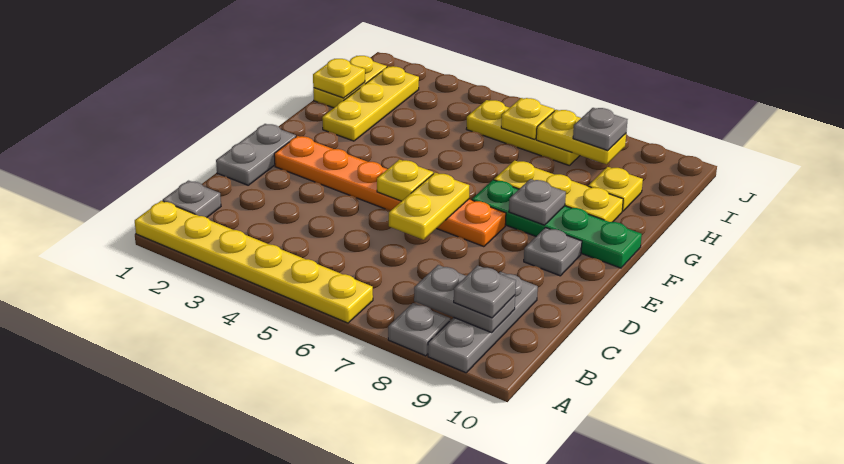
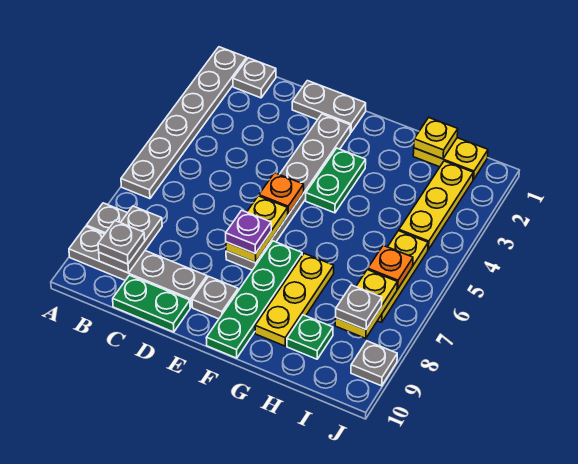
yellow 1x6 plate [135,201,373,323] -> grey 1x6 plate [121,47,247,199]
grey 1x3 plate [428,272,538,373] -> grey 1x4 plate [69,226,207,307]
none -> green 1x2 plate [113,275,190,332]
yellow 1x2 plate [389,173,469,240] -> yellow 1x2 plate turned to [226,196,288,263]
orange 1x6 plate [274,136,506,247] -> grey 1x6 plate [226,114,351,270]
yellow 1x1 plate [377,160,433,201] -> orange 1x1 plate [259,173,304,215]
none -> purple 1x1 plate [226,210,271,254]
none -> green 1x2 plate [306,148,366,213]
grey 1x1 plate [509,179,566,225] -> grey 1x1 plate moved to [351,341,397,386]
yellow 1x3 plate [322,66,419,141] -> yellow 1x3 plate turned to [399,161,473,250]
yellow 1x1 plate [588,167,643,211] -> green 1x1 plate [287,315,333,359]
yellow 1x1 plate [501,98,554,139] -> orange 1x1 plate [368,246,413,289]

